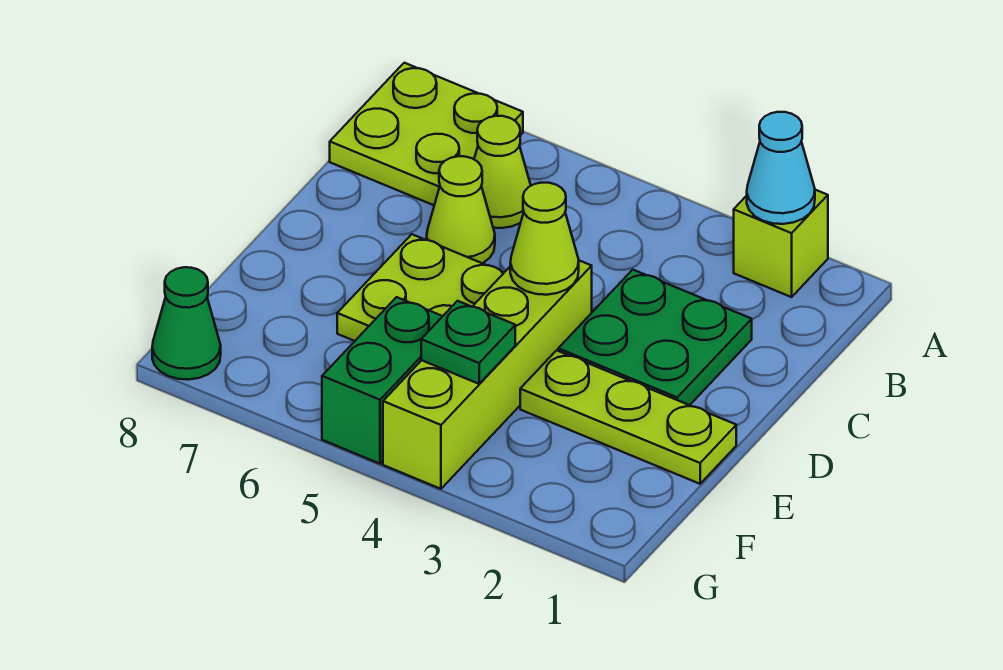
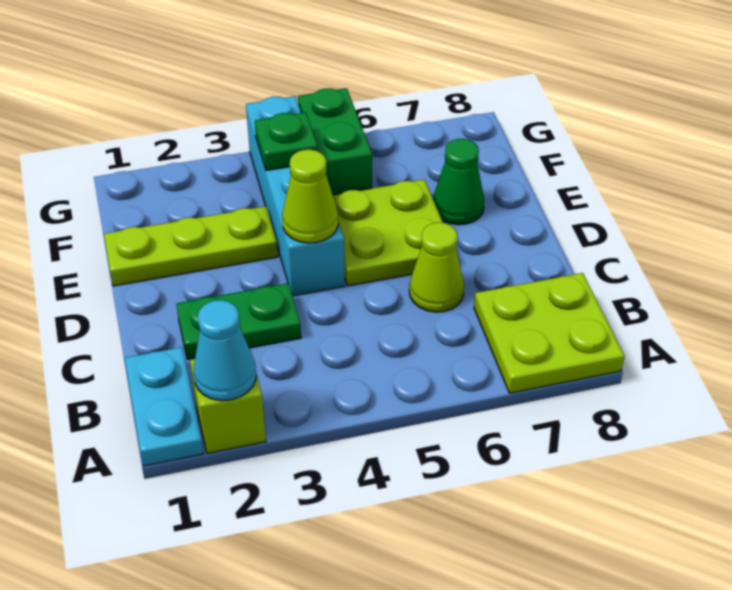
none -> cyan 1x2 plate [125,347,204,466]
lime 1x1 cone [474,116,531,228] -> none
green 2x2 plate [558,270,752,405] -> green 1x2 plate [176,283,301,360]
lime 1x4 brick [383,261,592,489] -> cyan 1x4 brick [246,96,345,296]
green 1x1 cone [152,267,221,380] -> green 1x1 cone moved to [433,139,484,225]

